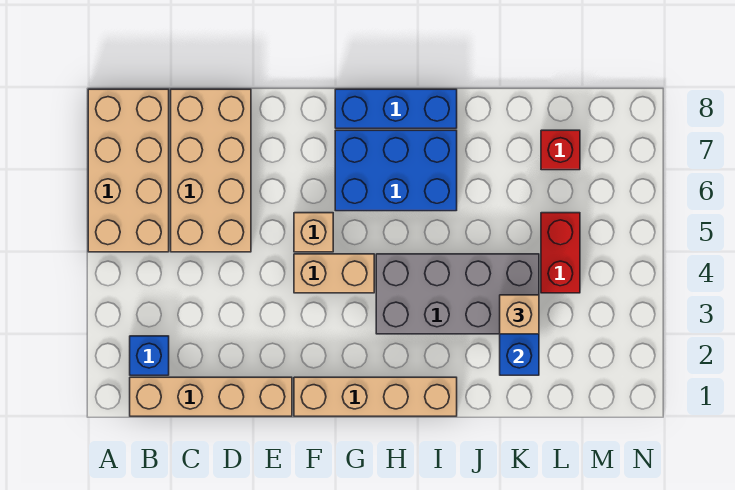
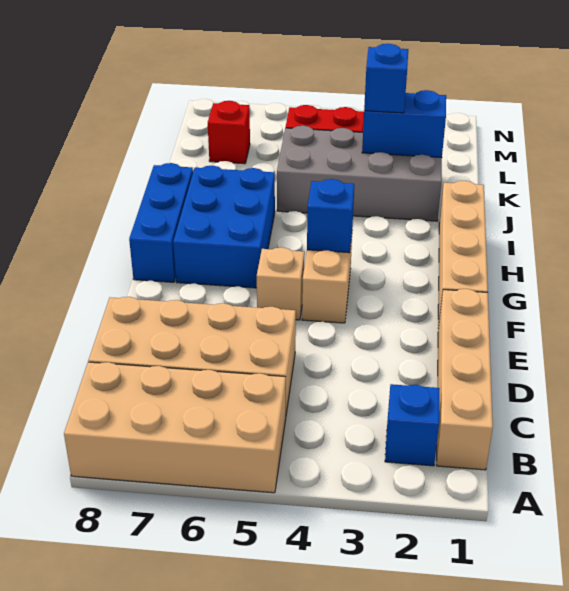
none -> blue 1x1 brick [307,179,354,253]
grey 2x4 brick [376,254,539,334] -> grey 2x4 brick turned to [277,126,442,221]
tan 1x1 brick [500,295,539,334] -> blue 1x1 brick [364,44,408,113]

